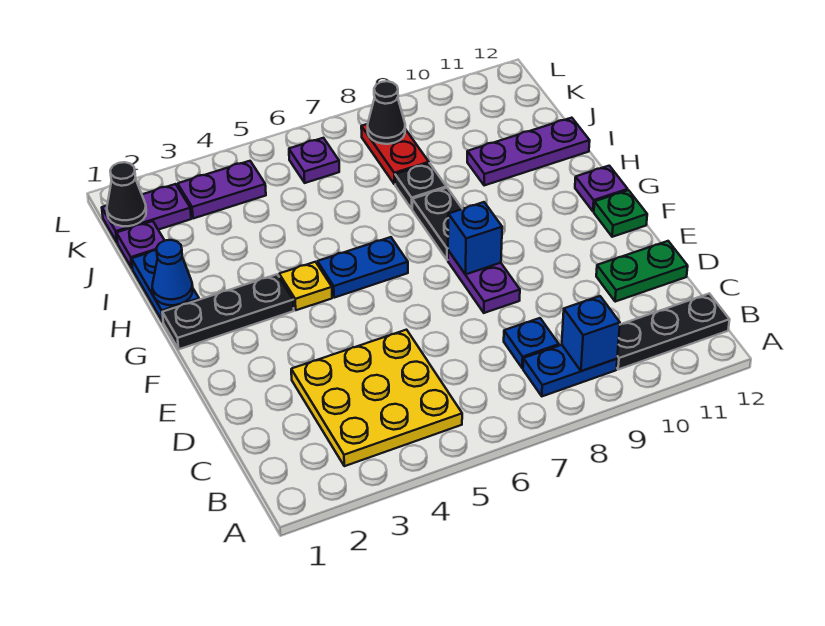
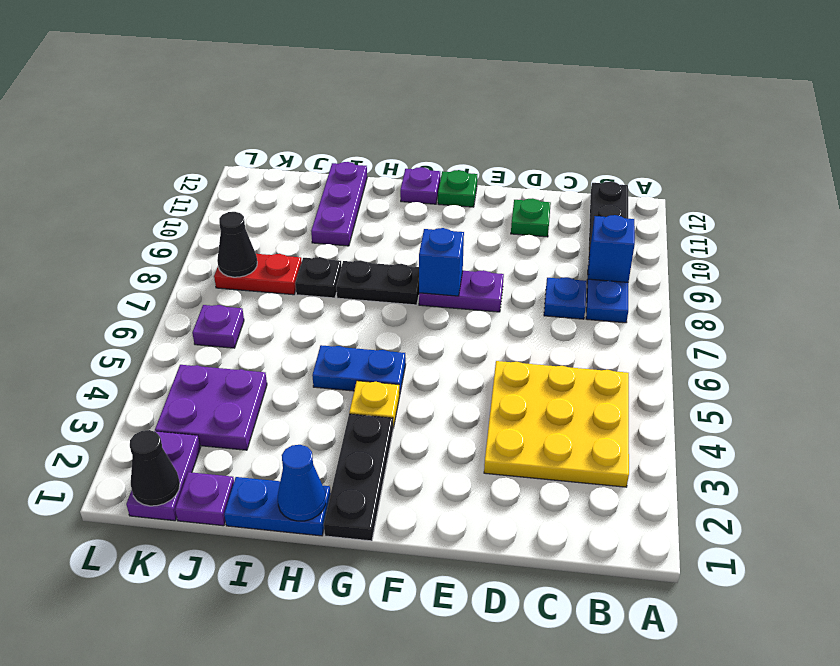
green 1x2 plate [596,241,688,302] -> green 1x1 plate [511,198,551,237]
blue 1x2 plate [317,237,408,298] -> blue 1x2 plate turned to [312,345,406,393]
purple 1x2 plate [178,161,266,219] -> purple 2x2 plate [155,365,267,450]

